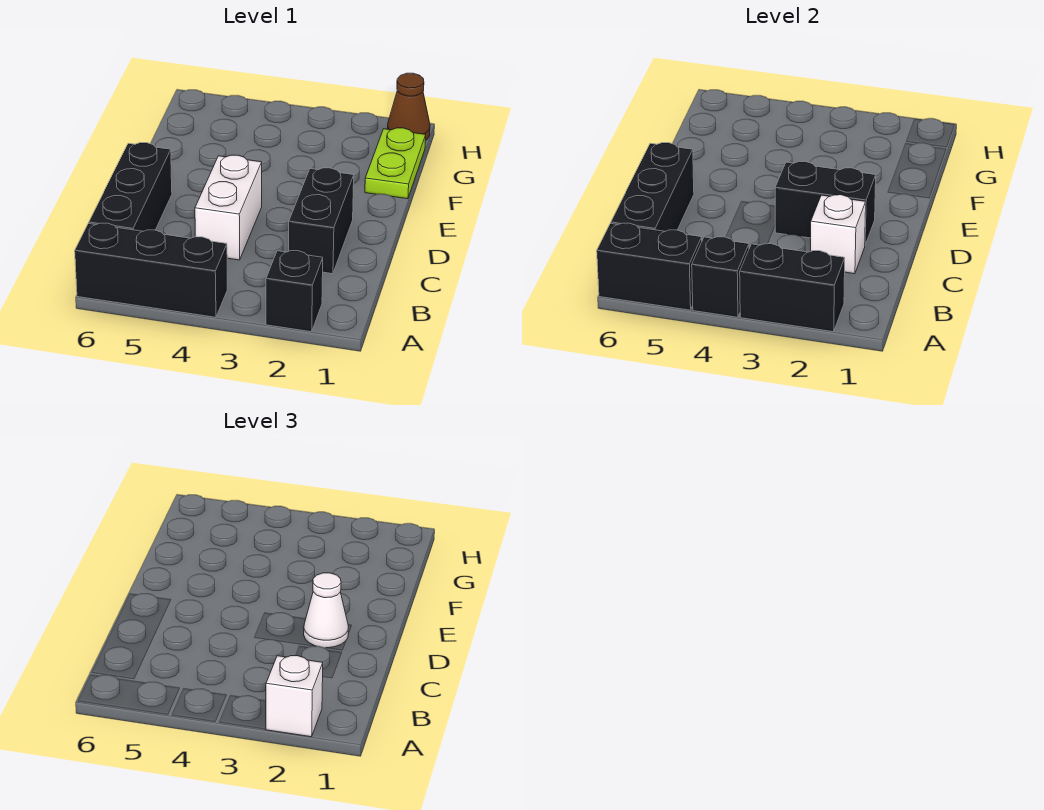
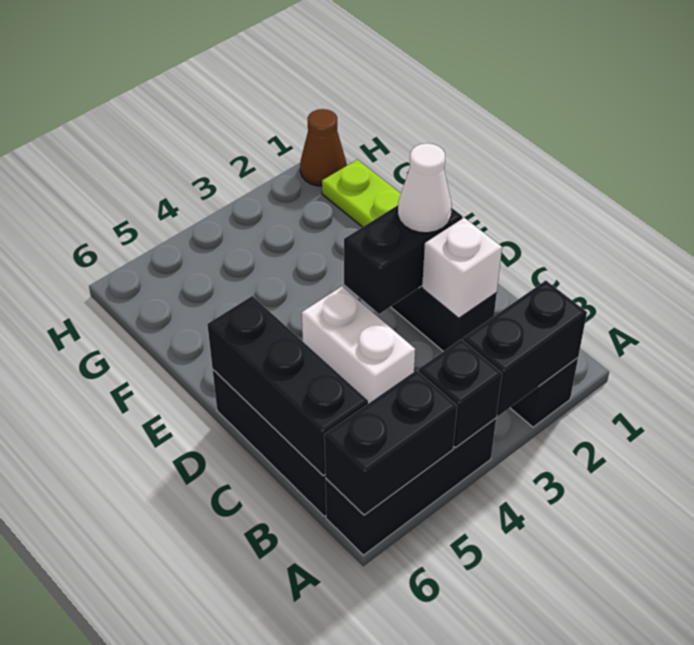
white 1x1 brick [266,656,323,737] -> none

